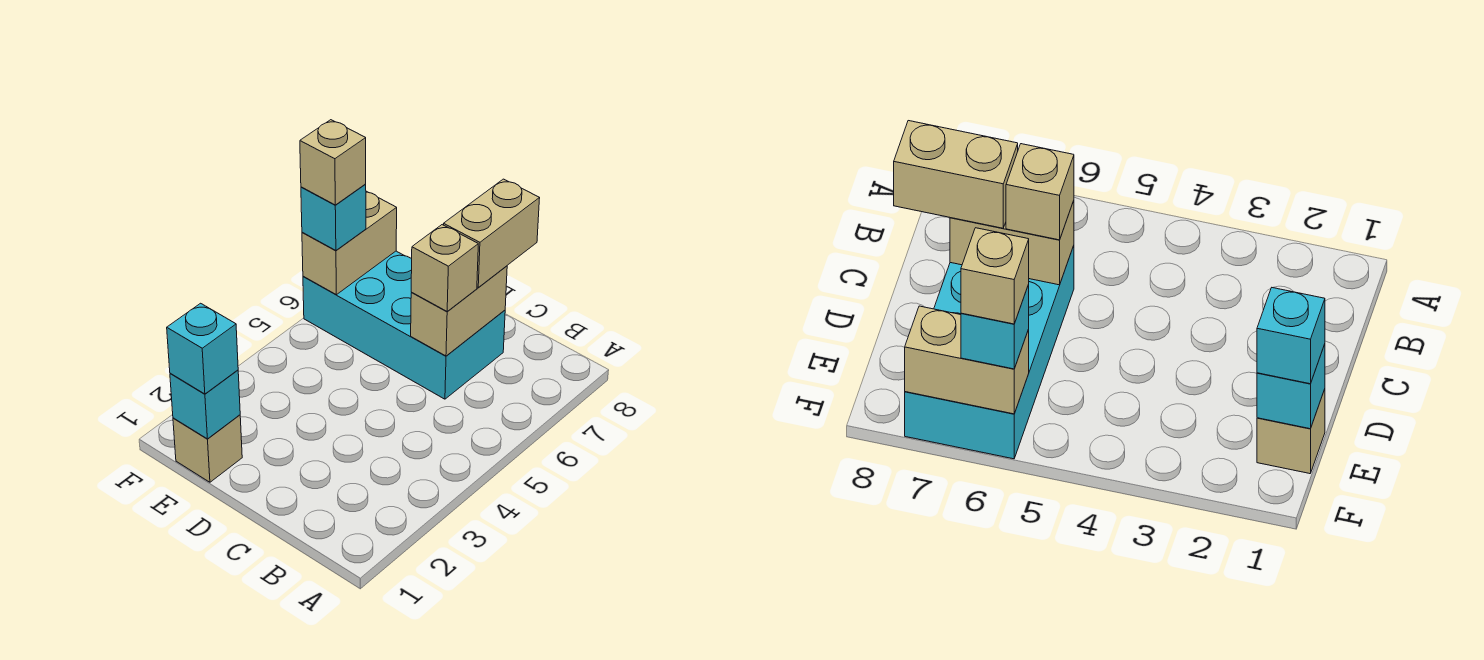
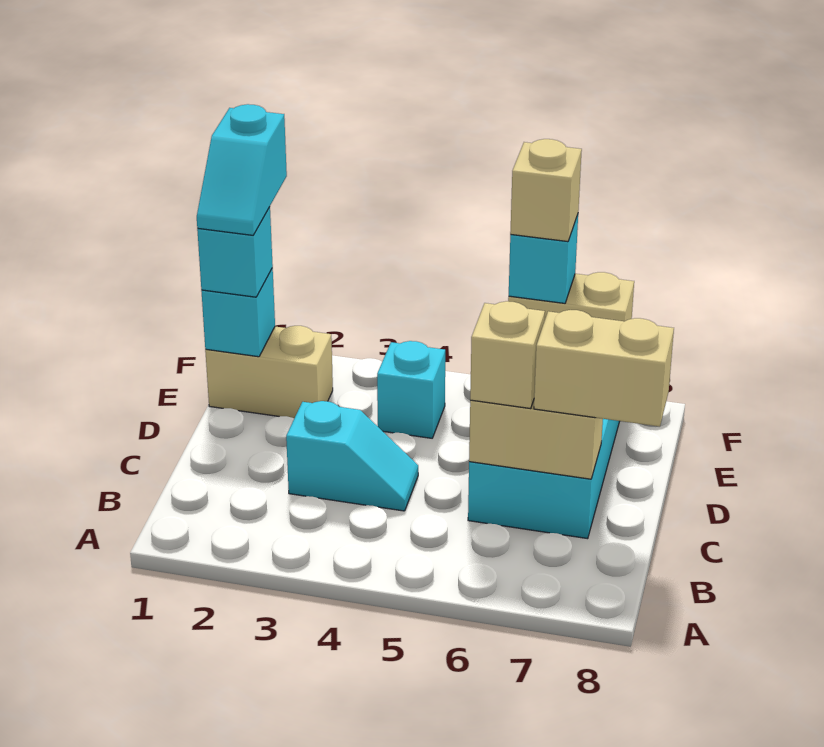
none -> cyan 1x2 slope [286,401,418,511]
tan 1x1 brick [173,415,242,482] -> tan 1x2 brick [205,326,333,418]
none -> cyan 1x2 slope [197,104,287,235]
none -> cyan 1x1 brick [377,341,445,438]

